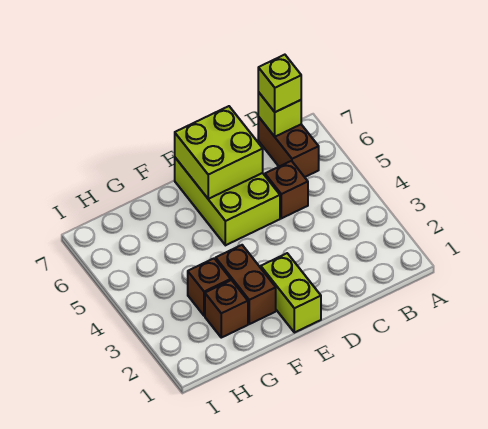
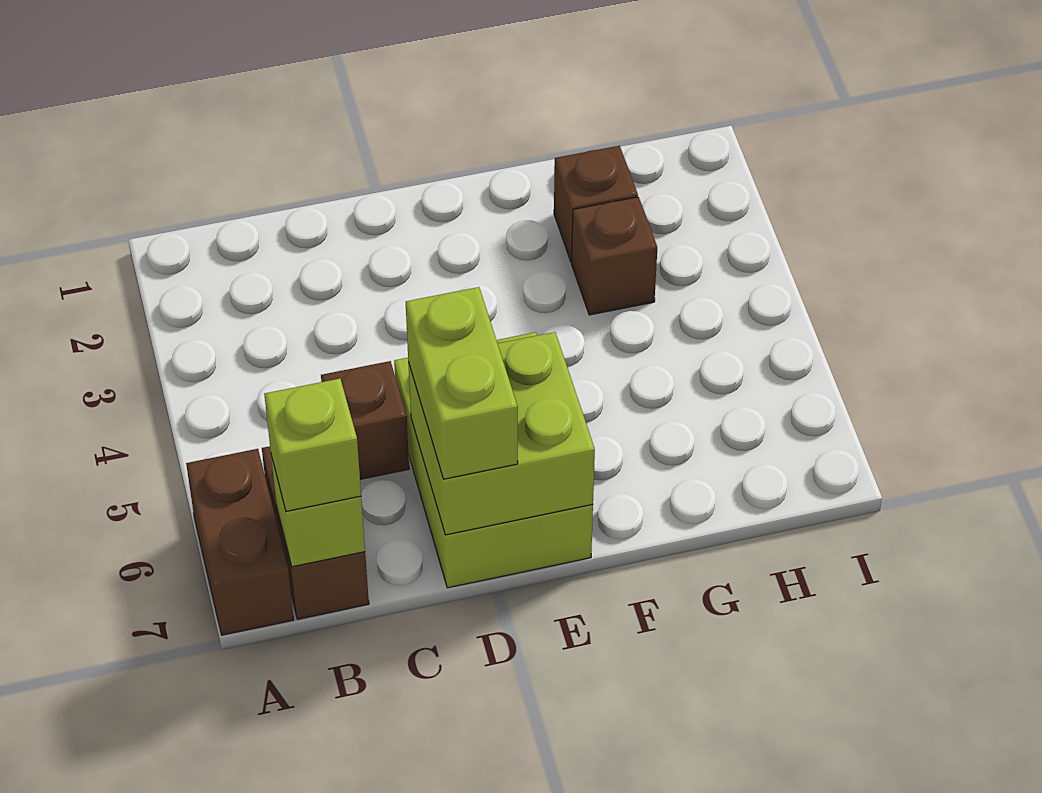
lime 1x2 brick [261,253,321,333] -> lime 1x2 brick moved to [406,287,518,479]
brown 1x2 brick [216,245,276,324] -> brown 1x2 brick moved to [186,449,294,635]

